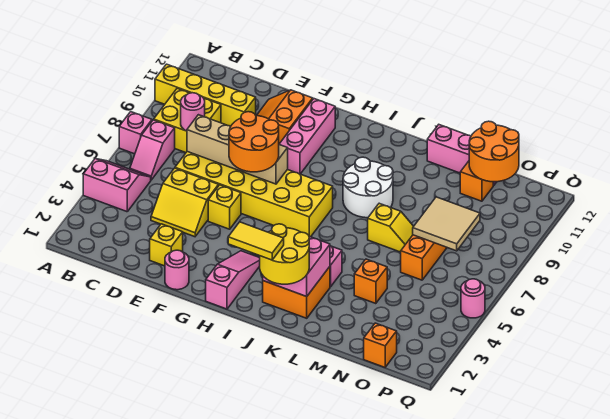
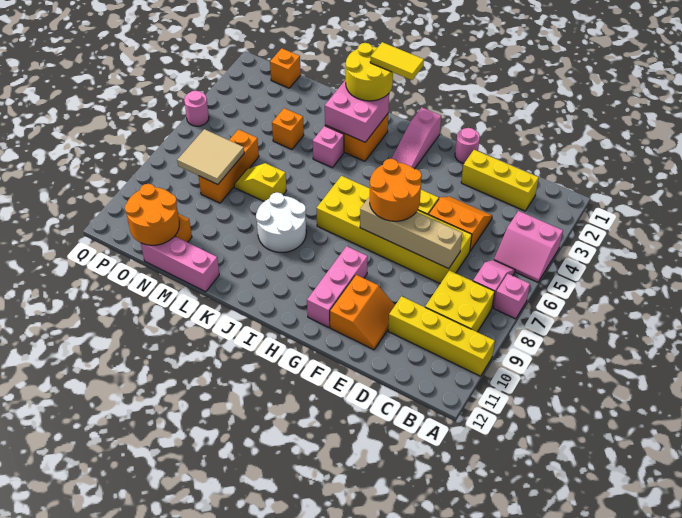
pink 1x1 round brick [181,93,205,131] -> none
yellow 2x2 slope [151,168,218,237] -> orange 2x2 slope [429,197,492,251]
yellow 1x1 brick [150,224,183,266] -> yellow 1x3 brick [461,150,539,211]

